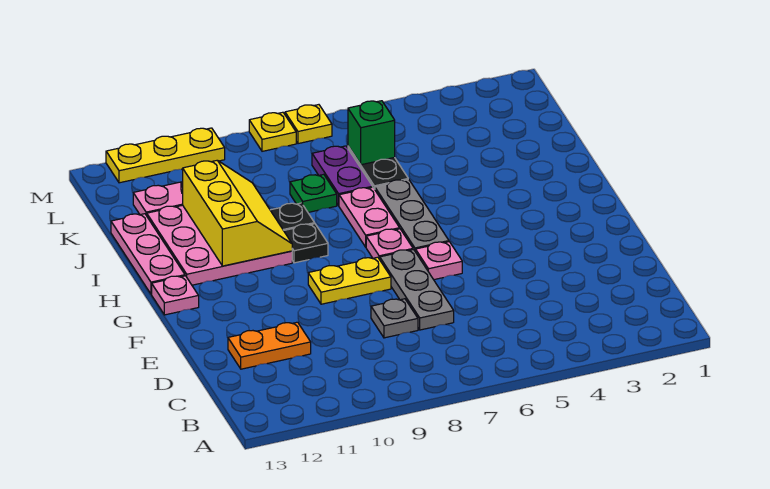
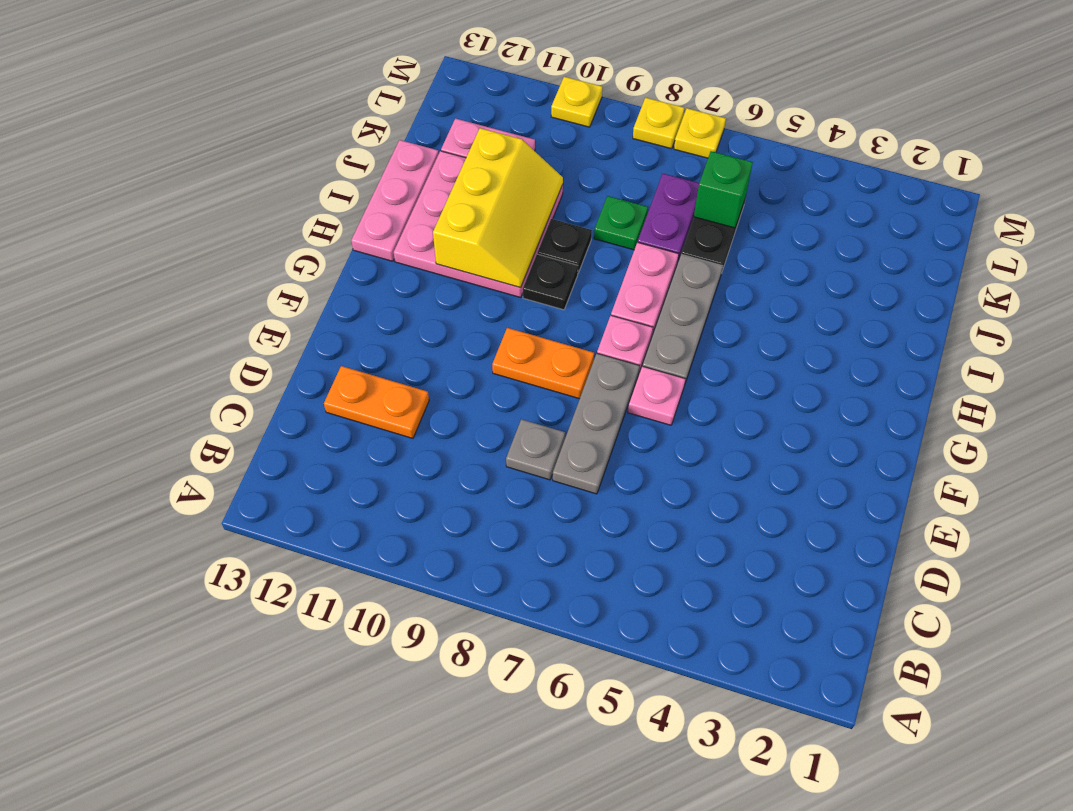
yellow 1x2 plate [308,257,391,304] -> orange 1x2 plate [492,328,594,399]
pink 1x1 plate [152,276,199,315] -> none
yellow 1x3 plate [106,128,225,183] -> yellow 1x1 plate [551,77,602,127]

